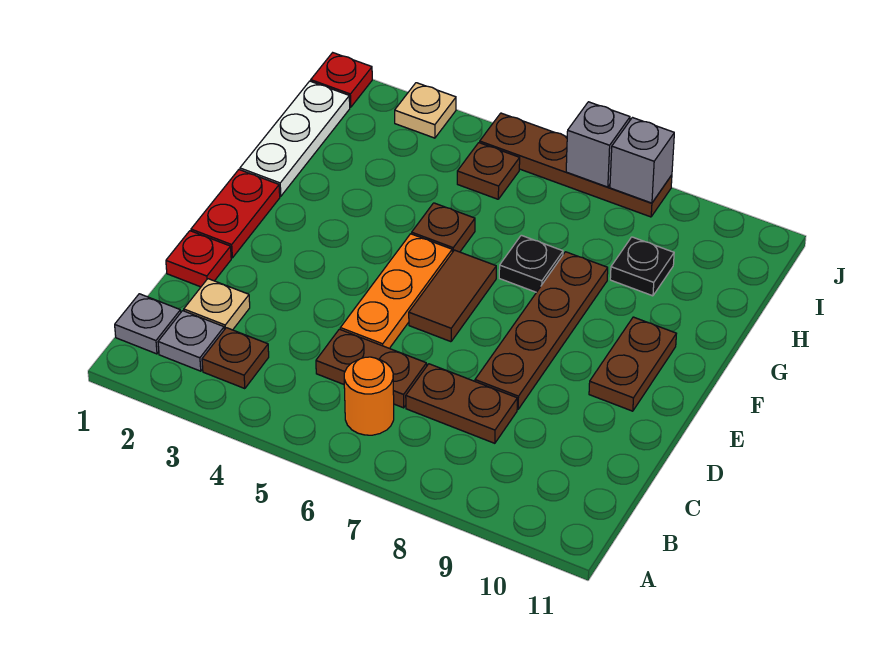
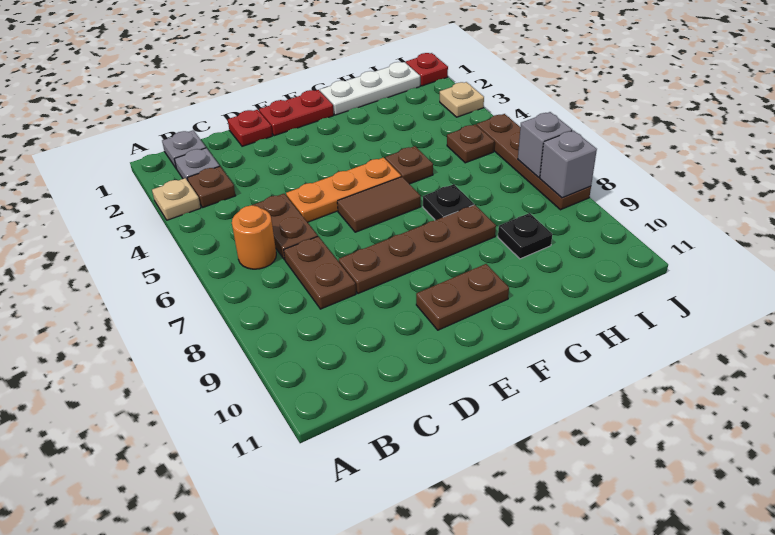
tan 1x1 plate [184,279,250,330] -> tan 1x1 plate moved to [152,178,201,220]

